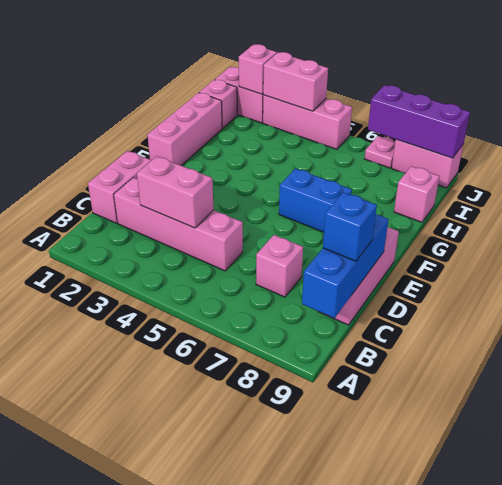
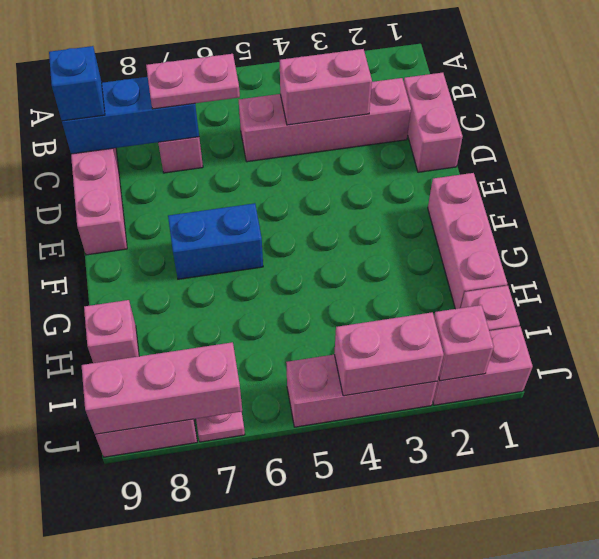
blue 1x3 brick [302,214,389,318] -> blue 1x3 brick turned to [62,77,199,154]
none -> pink 1x2 plate [146,54,240,109]
purple 1x3 brick [368,85,470,158] -> pink 1x3 brick [82,342,242,434]

